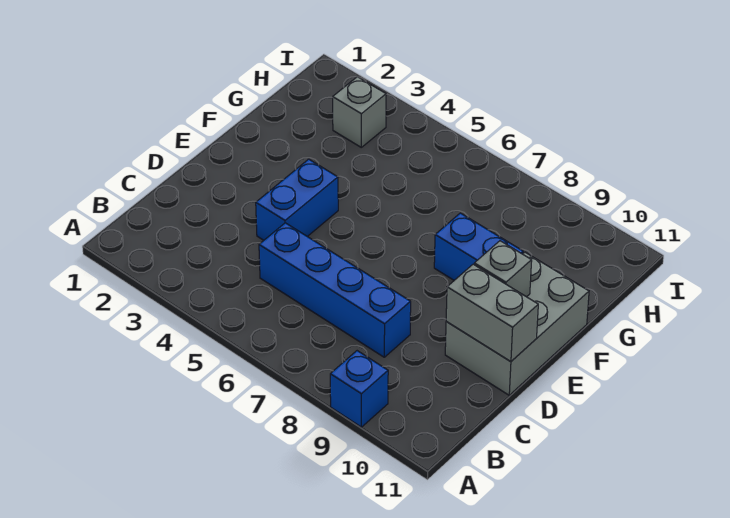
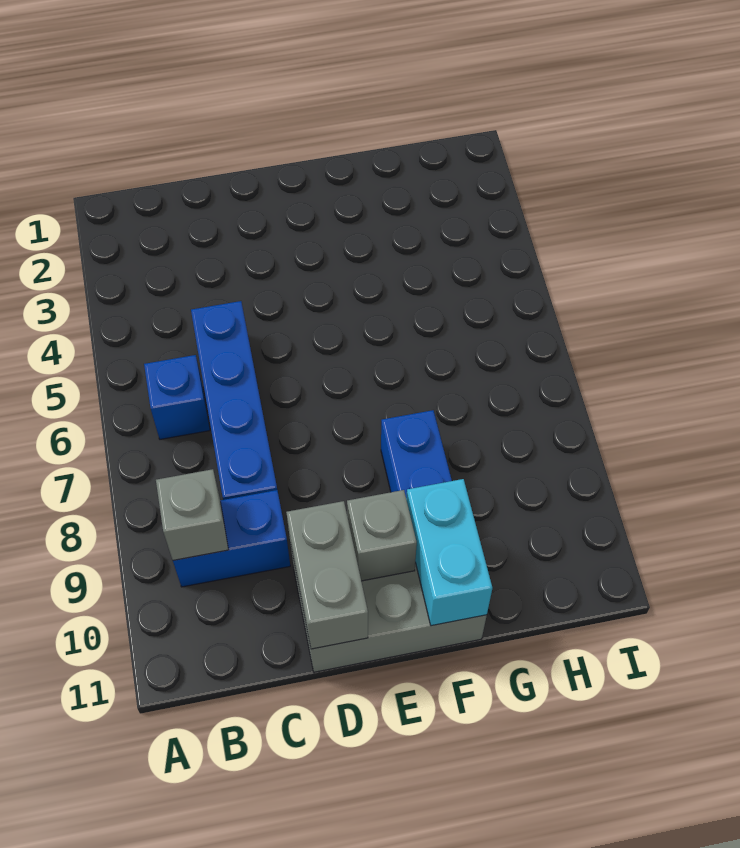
blue 1x1 brick [330,351,388,427] -> blue 1x1 brick moved to [144,355,210,439]
blue 1x2 brick [256,159,338,240] -> blue 1x2 brick moved to [173,490,290,587]
none -> cyan 1x2 brick [406,479,492,626]
grey 1x1 brick [333,77,386,147] -> grey 1x1 brick moved to [156,469,228,560]

